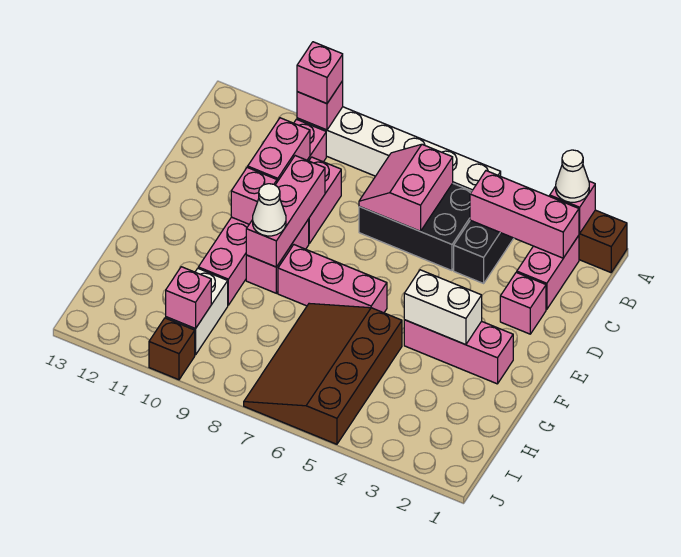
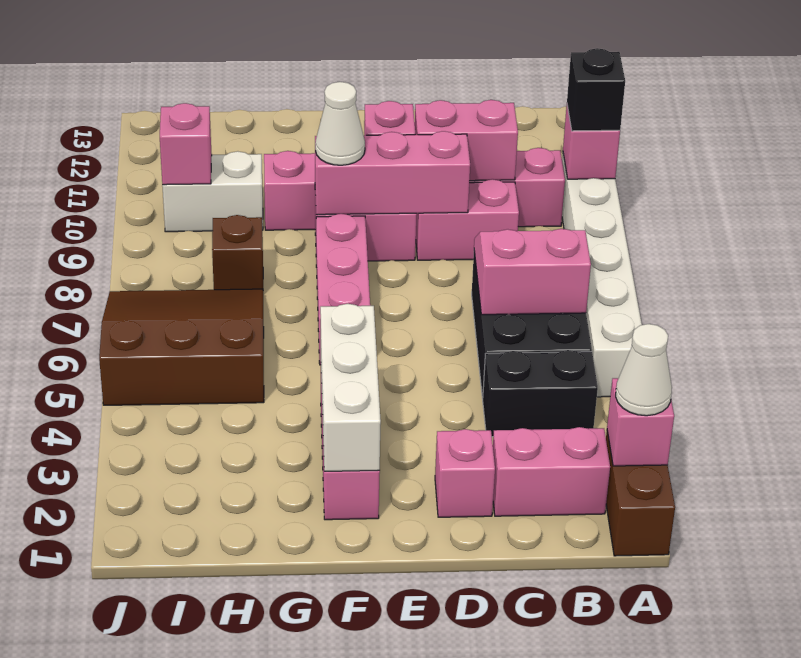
pink 1x1 brick [297,42,343,104] -> black 1x1 brick [567,48,625,131]
pink 1x3 brick [470,171,579,258] -> none
white 1x2 brick [404,270,482,345] -> white 1x3 brick [320,304,381,471]
brown 3x4 slope [244,303,402,444] -> brown 3x3 slope [99,289,264,405]
brown 1x1 brick [149,318,195,380] -> brown 1x1 brick moved to [212,215,263,290]

